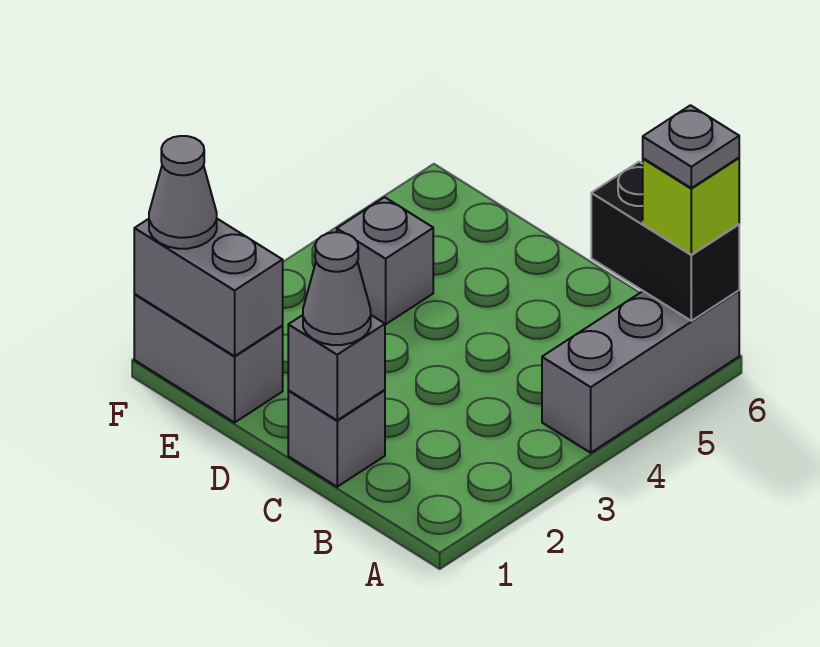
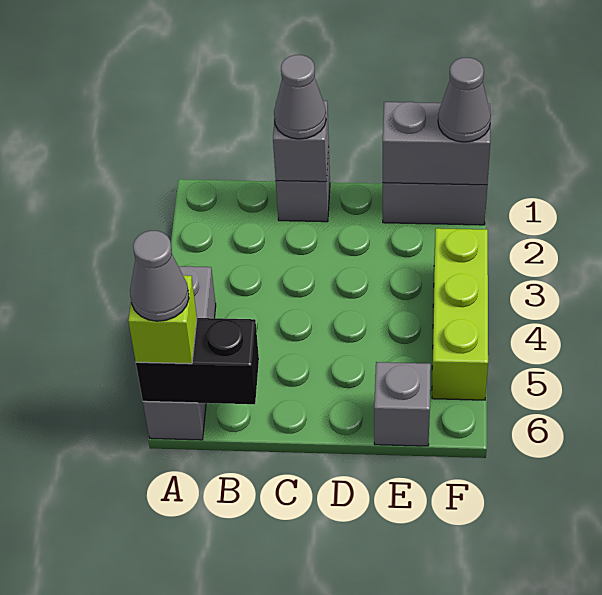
grey 1x1 plate [643,105,739,188] -> grey 1x1 cone [130,231,189,321]
grey 1x1 brick [337,197,433,324] -> grey 1x1 brick moved to [374,362,431,446]
none -> lime 1x3 brick [432,228,488,400]

